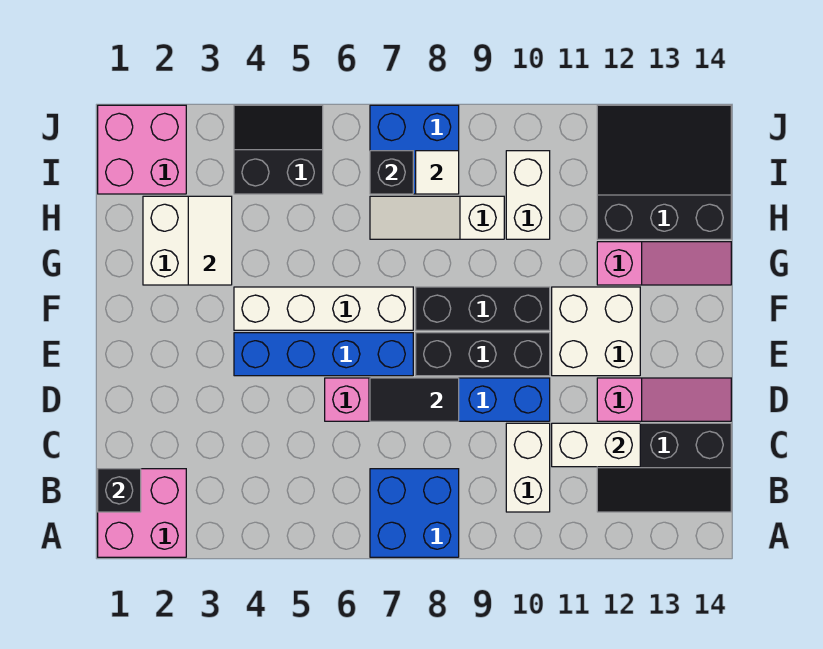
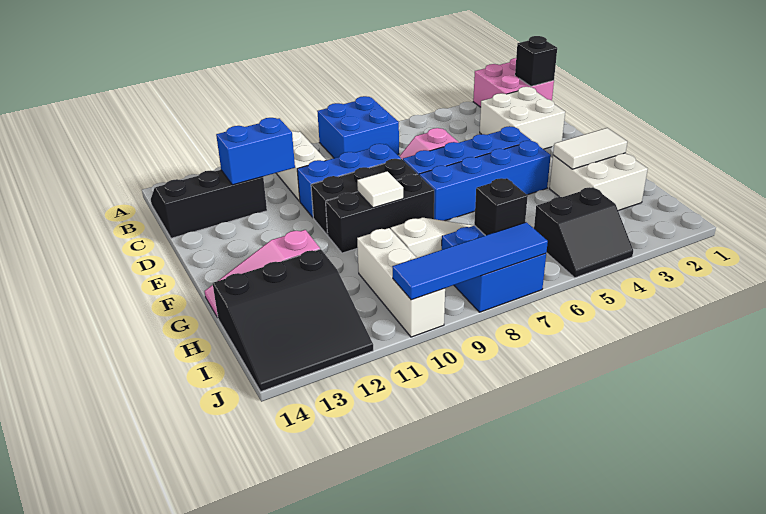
white 1x2 brick [552,423,640,467] -> blue 1x2 brick [216,118,295,185]
black 1x2 tile [370,378,459,421] -> none
pink 1x3 slope [597,378,731,421] -> none
white 2x2 brick [552,287,640,376] -> white 2x2 brick moved to [480,87,565,149]
white 1x4 brick [234,287,413,330] -> blue 1x4 brick [419,141,551,221]
white 1x2 tile [188,196,232,285] -> white 1x2 tile turned to [553,128,627,169]
white 1x2 brick [506,151,550,239] -> white 1x3 brick [357,228,445,337]
pink 2x2 brick [98,105,186,194] -> none
white 1x1 tile [416,151,459,194] -> white 1x1 tile moved to [357,171,403,208]
none -> blue 1x4 tile [392,222,548,300]

